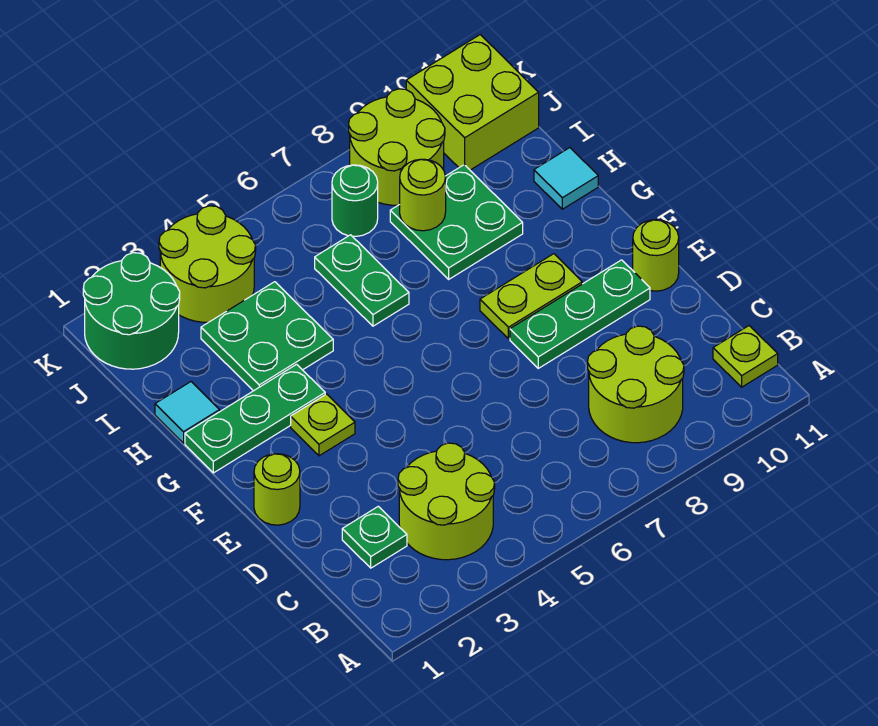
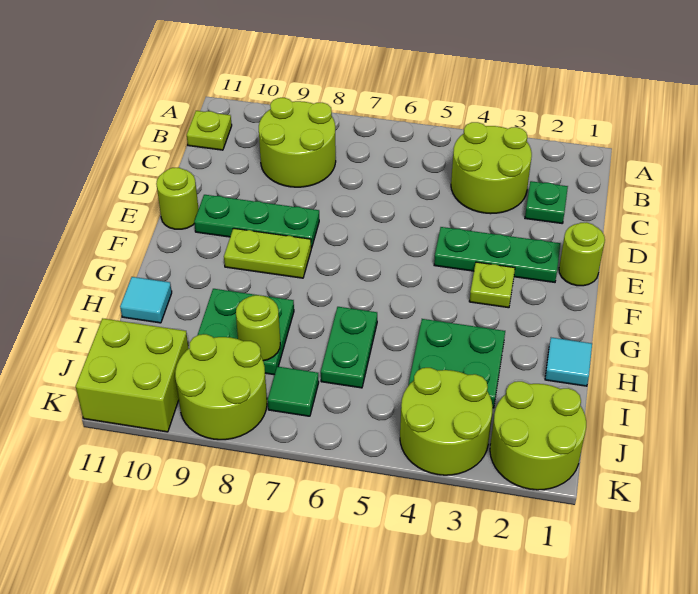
green 1x3 plate [185,364,325,473] -> green 1x3 plate moved to [434,227,561,282]
green 2x2 round brick [83,253,180,369] -> lime 2x2 round brick [490,381,586,490]
green 1x1 round brick [332,165,378,236] -> green 1x1 tile [268,366,319,416]

